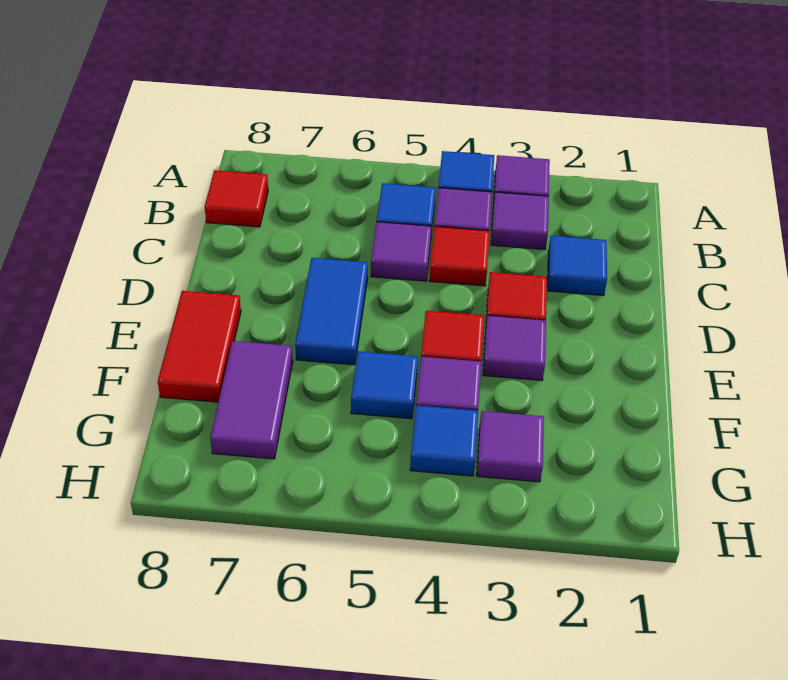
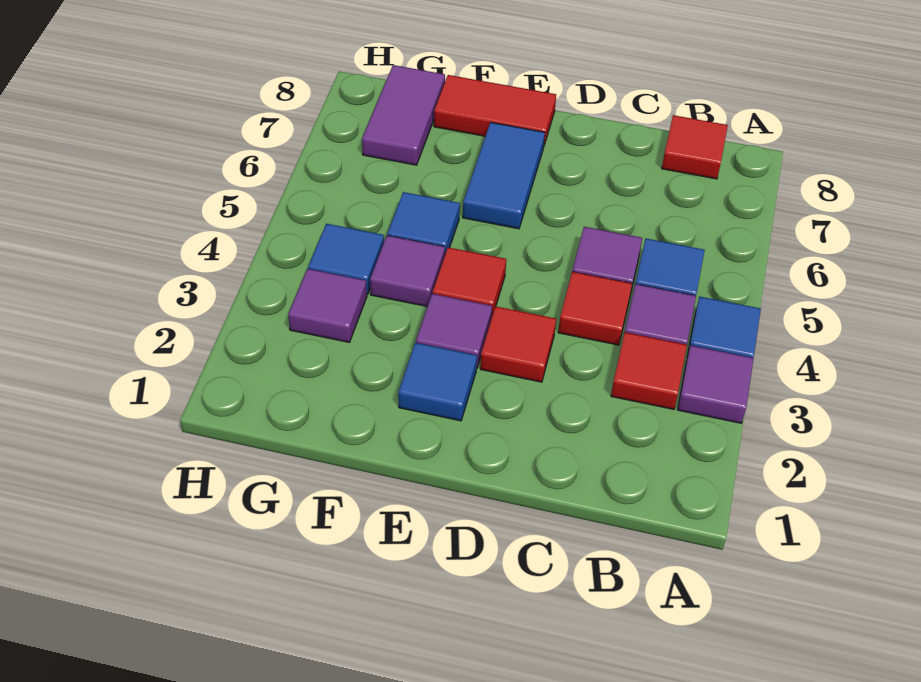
purple 1x1 tile [491,192,549,250] -> red 1x1 tile [611,332,687,409]
blue 1x1 tile [548,236,607,295] -> blue 1x1 tile moved to [398,343,477,421]
blue 1x2 tile [295,258,368,365] -> blue 1x2 tile turned to [463,122,545,229]
purple 1x2 tile [210,341,293,459] -> purple 1x2 tile turned to [362,65,445,165]

